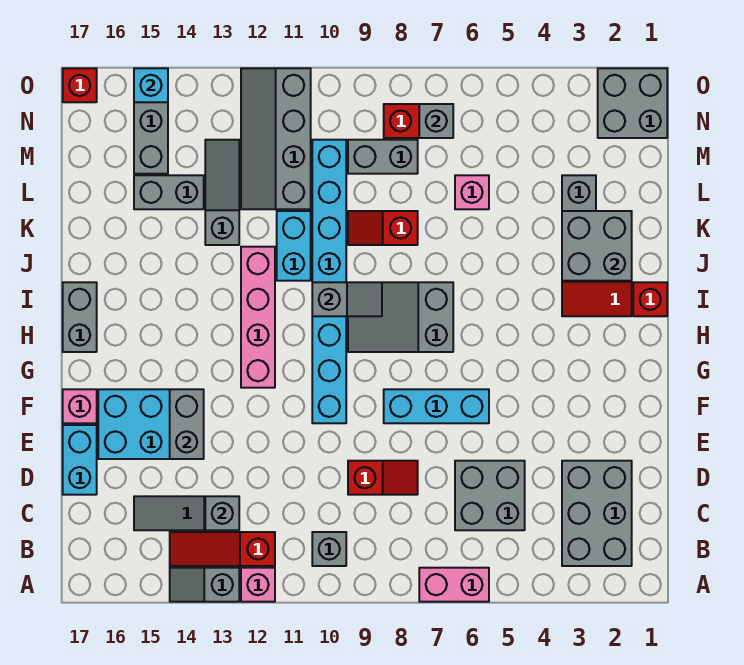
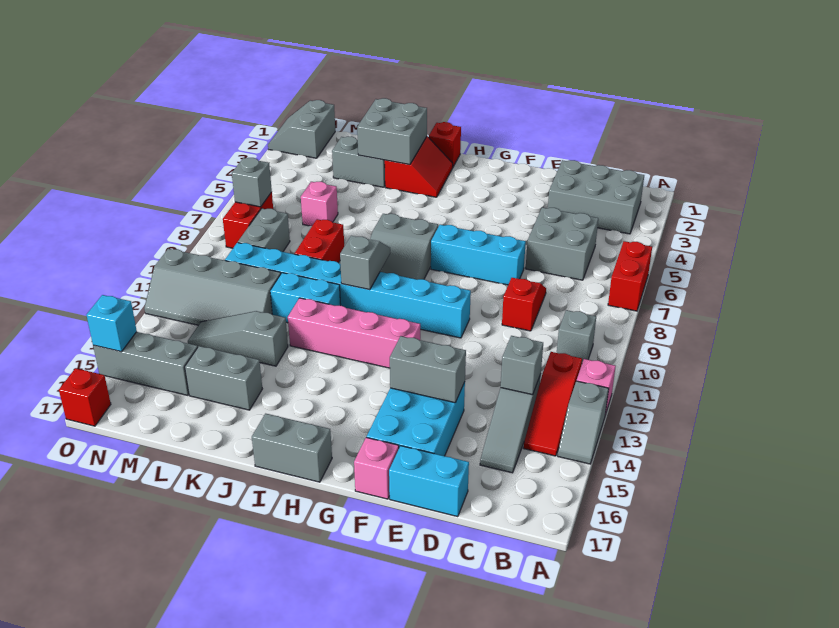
pink 1x2 brick [419,568,489,602] -> red 1x2 brick [608,241,652,311]
cyan 1x3 brick [384,389,489,423] -> cyan 1x3 brick turned to [431,225,526,285]
red 1x2 slope [348,211,418,245] -> red 1x2 brick [295,219,344,263]
grey 1x2 brick [134,175,204,209] -> grey 1x2 brick turned to [185,346,262,410]
grey 2x2 brick [598,68,667,138] -> grey 2x2 slope [268,100,335,158]

